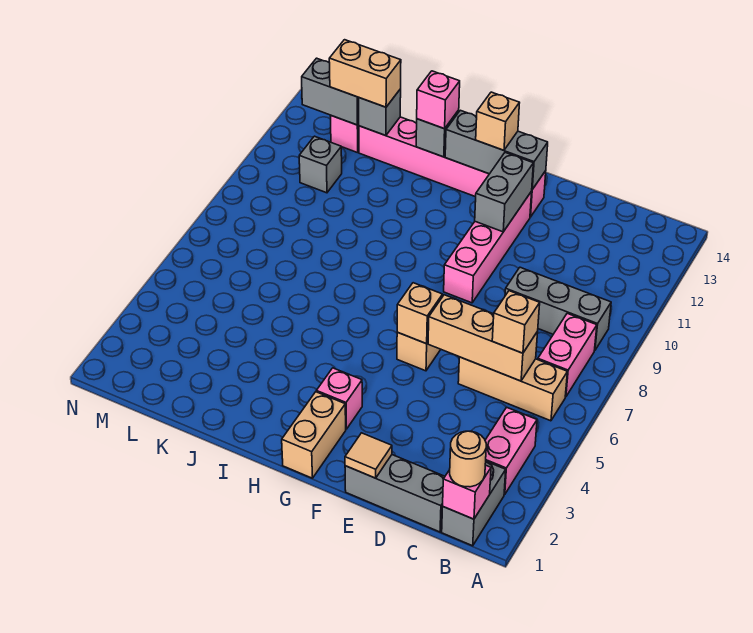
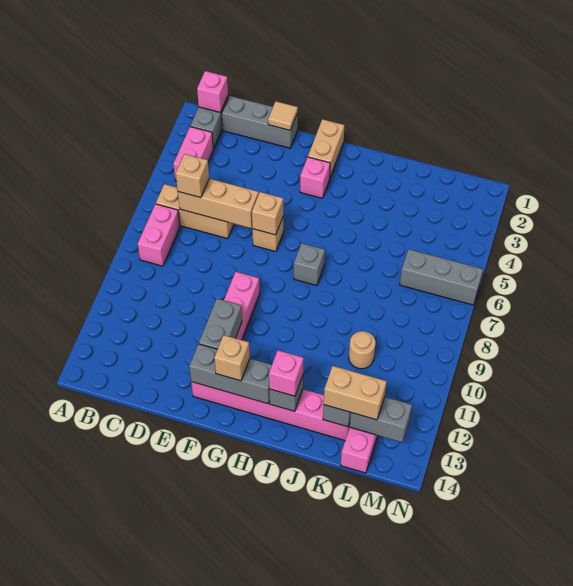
tan 1x1 round brick [450,431,486,487] -> tan 1x1 round brick moved to [349,331,376,369]
grey 1x3 brick [505,267,611,351] -> grey 1x3 brick moved to [400,249,483,305]
grey 1x1 brick [299,136,342,193] -> grey 1x1 brick moved to [294,243,325,286]

